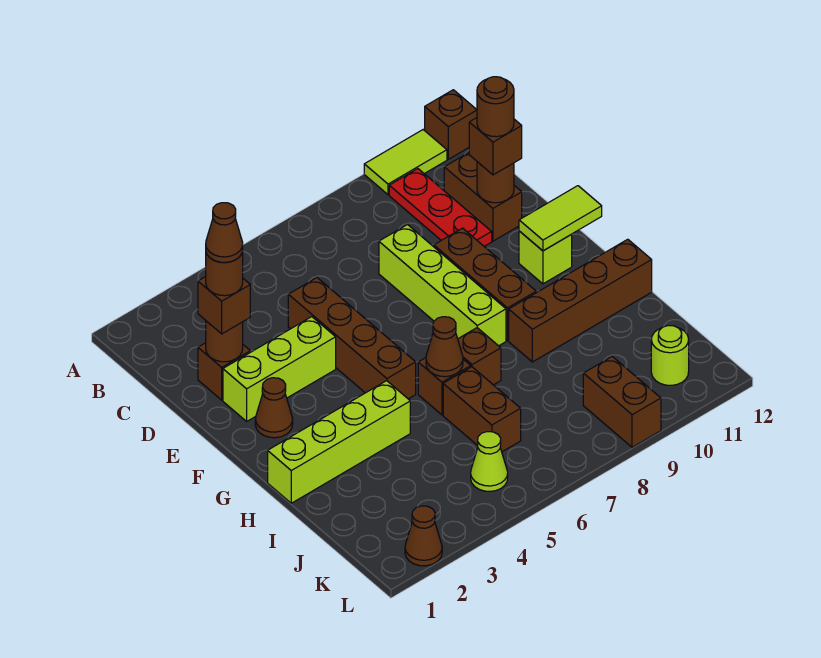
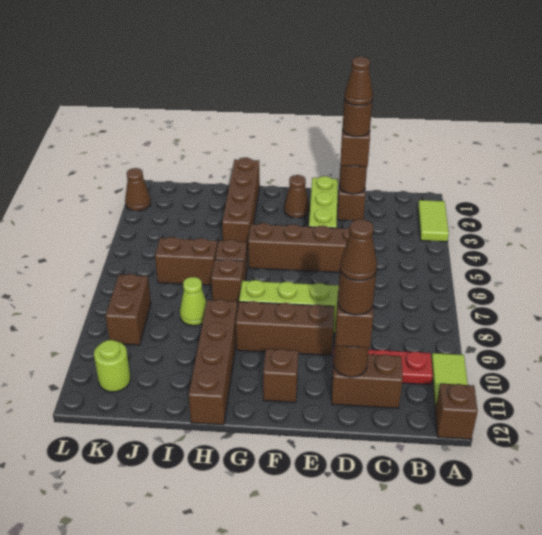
lime 1x1 brick [519,231,572,284] -> brown 1x1 brick [263,349,298,402]
lime 1x2 tile [519,186,602,251] -> lime 1x2 tile moved to [418,200,449,242]
lime 1x4 brick [268,381,410,503] -> brown 1x4 brick [222,158,260,250]
brown 1x1 cone [426,317,463,377] -> brown 1x1 cone moved to [340,219,377,281]
lime 1x1 cone [471,432,508,491] -> lime 1x1 cone moved to [180,277,207,326]
brown 1x2 brick [583,357,661,447] -> brown 1x2 brick turned to [105,274,151,345]

